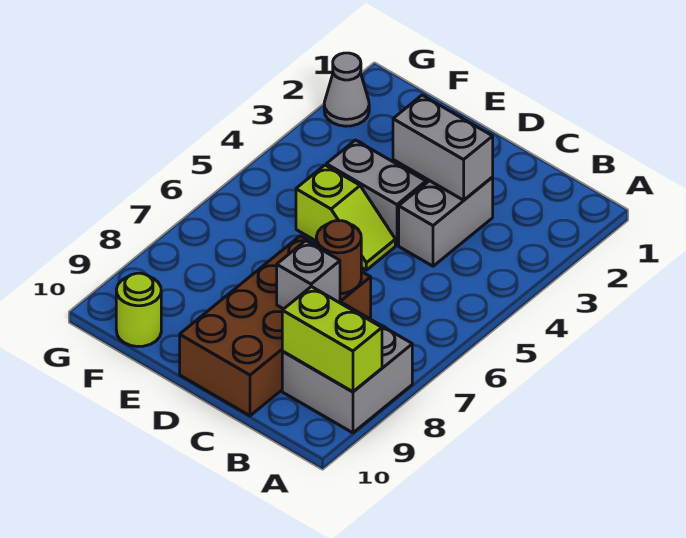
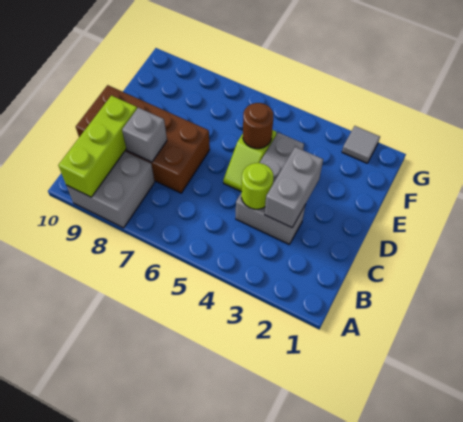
lime 1x2 brick [282,287,382,392] -> lime 1x3 brick [58,95,137,197]
brown 1x1 round brick [316,221,361,294] -> brown 1x1 round brick moved to [243,103,273,149]
lime 1x1 round brick [116,273,161,347] -> lime 1x1 round brick moved to [241,163,273,209]
grey 1x1 cone [324,53,369,126] -> grey 1x1 tile [342,126,380,163]

